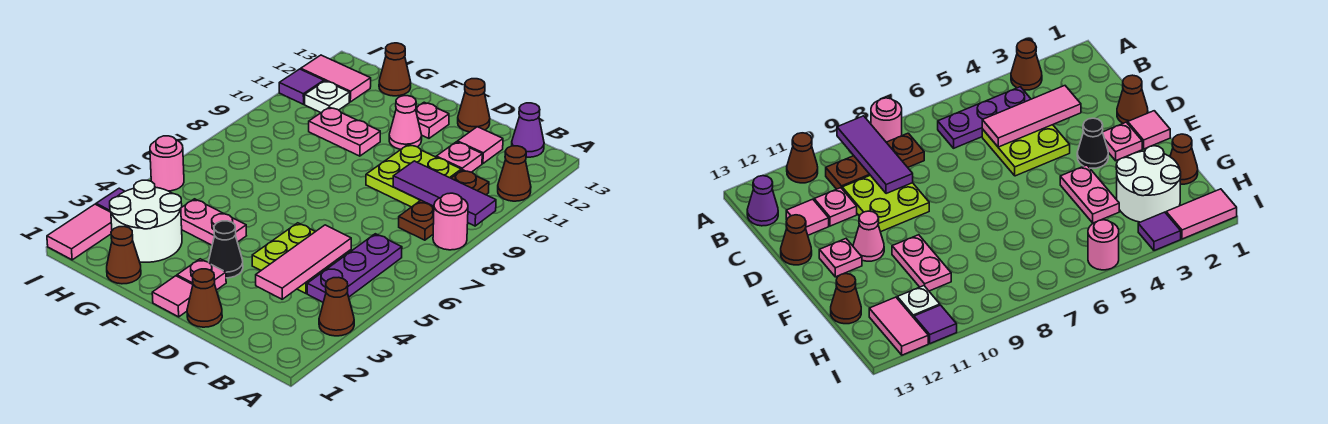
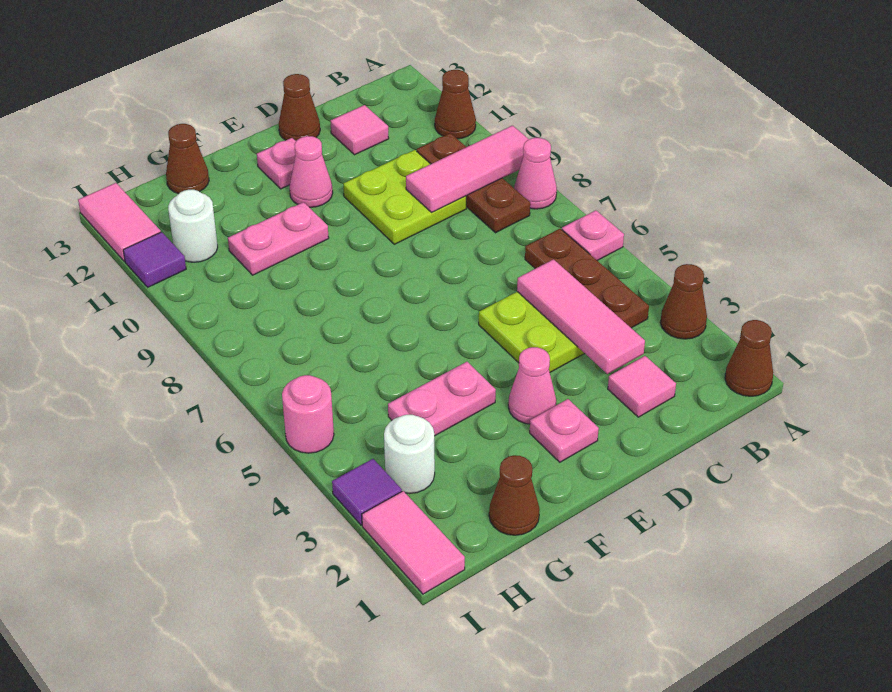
pink 1x1 round brick [433,193,468,250] -> pink 1x1 cone [514,138,557,209]
purple 1x3 tile [393,161,496,226] -> pink 1x3 tile [406,126,529,212]
purple 1x3 plate [307,234,402,302] -> brown 1x3 plate [525,229,649,328]
purple 1x1 cone [512,103,544,157] -> none
pink 1x1 plate [436,142,482,172] -> pink 1x1 plate moved to [562,210,624,260]
brown 1x1 cone [187,269,222,327] -> brown 1x1 cone moved to [725,320,773,396]
pink 1x1 tile [152,276,193,317] -> pink 1x1 tile moved to [608,356,676,417]
black 1x1 cone [209,221,243,278] -> pink 1x1 cone [508,347,556,424]
white 2x2 round brick [110,180,182,262] -> white 1x1 round brick [384,415,435,493]
white 1x1 plate [305,81,350,113] -> white 1x1 round brick [168,190,218,262]
pink 1x2 tile [301,55,371,102] -> pink 1x2 tile turned to [78,183,161,261]

